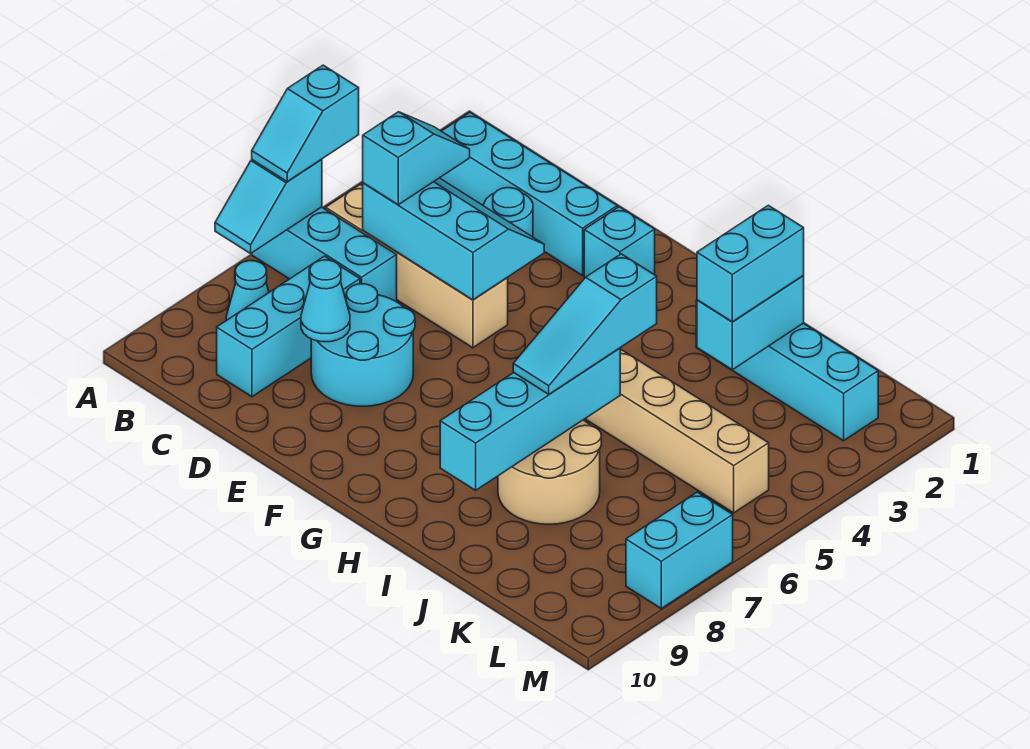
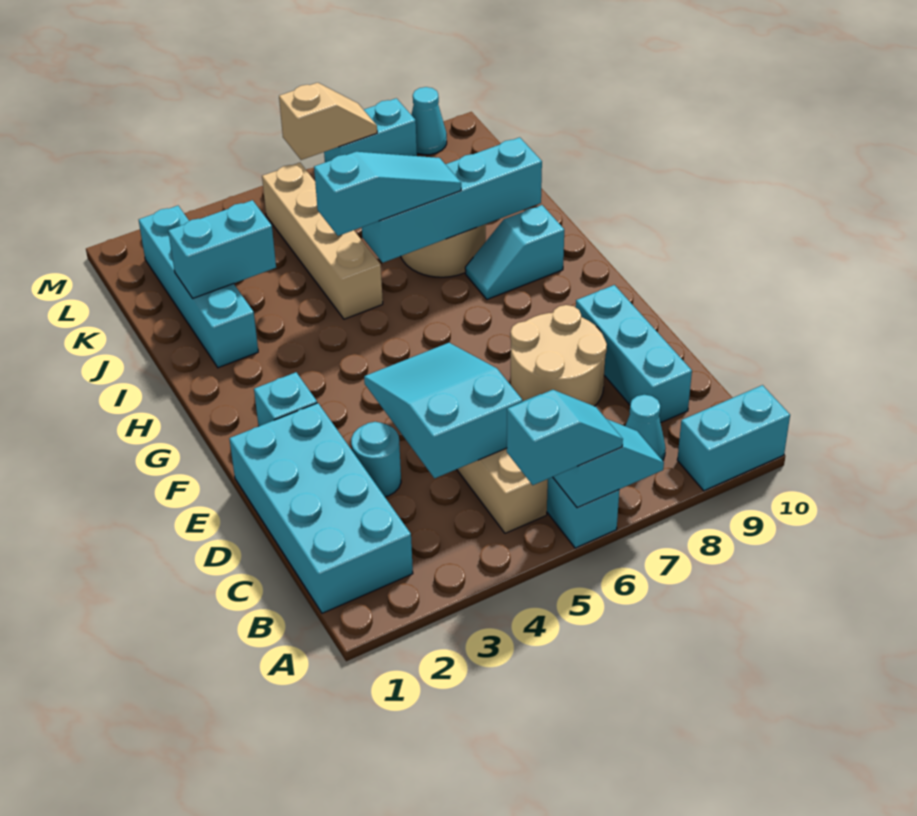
cyan 1x4 brick [440,113,617,276] -> cyan 2x4 brick [229,403,413,613]
cyan 2x3 slope [363,178,544,300] -> cyan 2x3 slope turned to [364,343,522,478]
cyan 1x2 slope [363,112,470,205] -> cyan 1x2 slope moved to [465,205,564,299]
cyan 1x3 brick [217,256,360,397] -> cyan 1x3 brick turned to [576,285,692,423]
cyan 2x2 round brick [311,284,415,406] -> tan 2x2 round brick [510,305,607,406]
cyan 1x1 cone [301,260,350,342] -> cyan 1x1 cone moved to [411,87,447,155]
cyan 1x2 brick [697,205,804,322] -> cyan 1x2 brick moved to [677,385,790,491]
none -> tan 1x2 slope [279,83,377,160]

